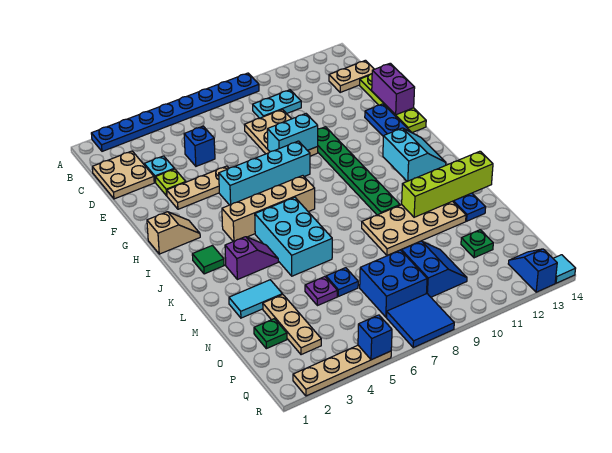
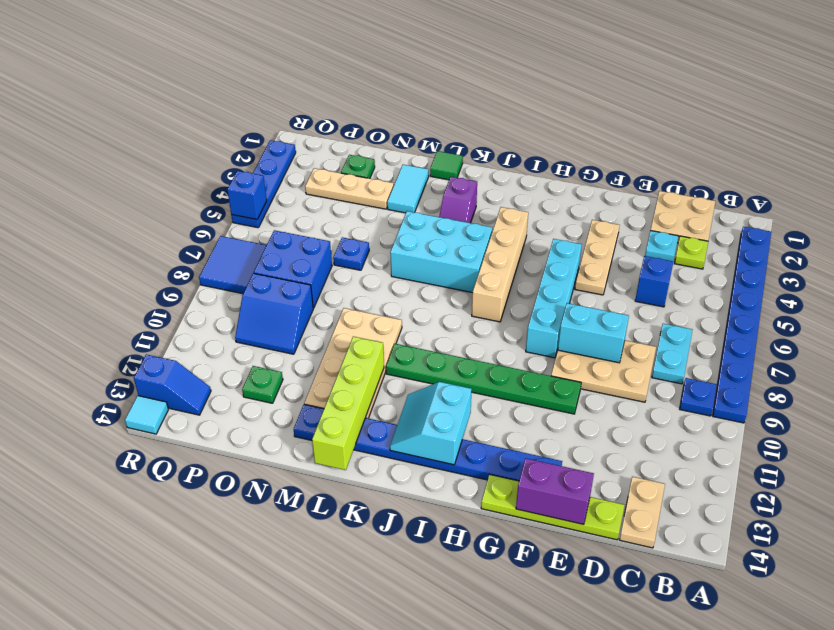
none -> blue 1x1 plate [680,378,717,416]
cyan 1x2 plate [253,90,301,118] -> cyan 1x2 plate moved to [652,324,692,384]
lime 1x1 plate [155,169,185,196] -> lime 1x1 plate moved to [674,236,708,269]
cyan 1x2 brick [267,114,318,152] -> cyan 1x2 brick turned to [558,303,629,363]
tan 1x2 slope [147,212,200,254] -> none
cyan 2x2 slope [383,128,446,181] -> cyan 2x2 slope turned to [390,382,472,465]
green 1x1 tile [192,245,224,274] -> green 1x1 tile moved to [430,151,463,180]
purple 1x1 plate [305,277,337,306] -> none
tan 1x4 plate [293,345,391,396] -> blue 1x4 plate [231,140,296,228]

